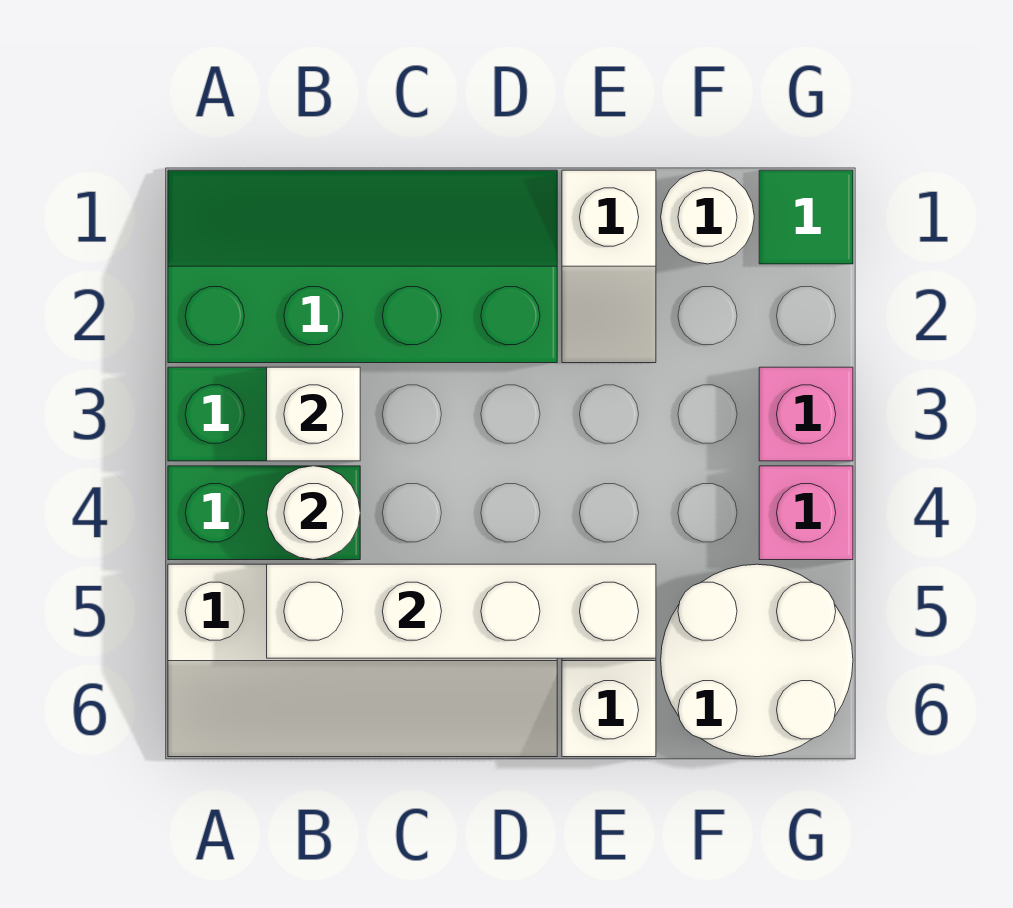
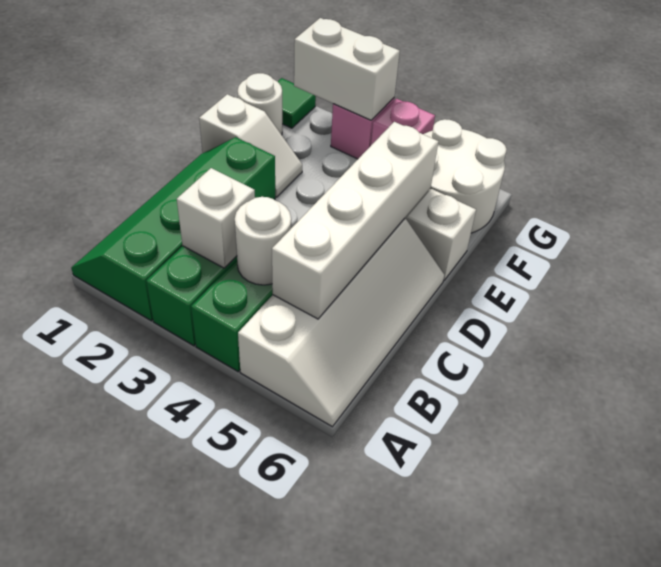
none -> white 1x2 brick [294,18,400,120]

